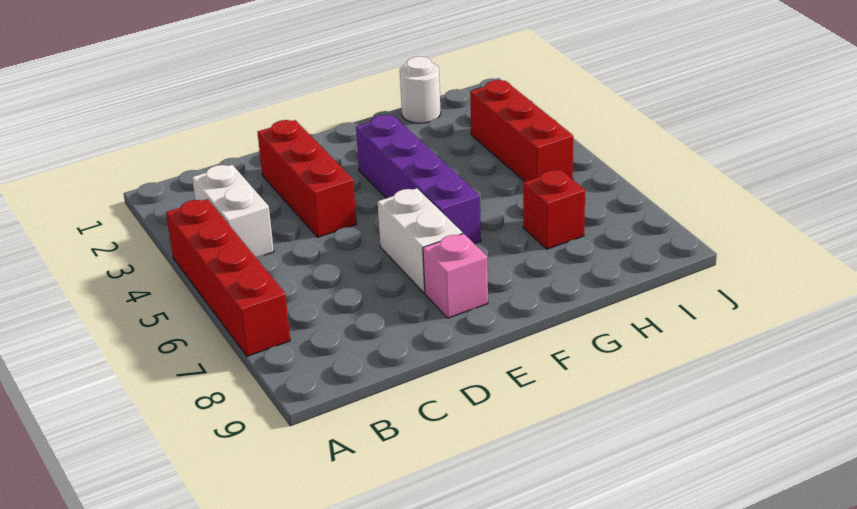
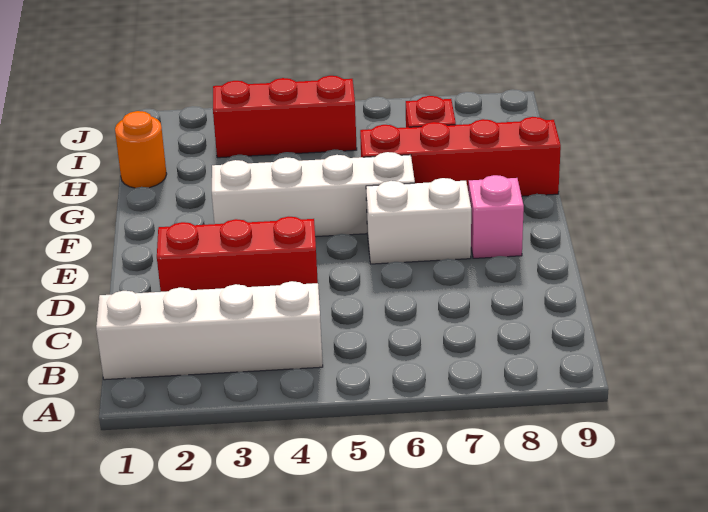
red 1x4 brick [166,199,290,356] -> red 1x4 brick moved to [360,117,561,196]
white 1x2 brick [192,165,274,257] -> white 1x4 brick [96,281,323,380]
purple 1x4 brick [356,115,481,244] -> white 1x4 brick [212,152,415,237]
white 1x1 round brick [400,57,441,123] -> orange 1x1 round brick [115,111,167,188]

